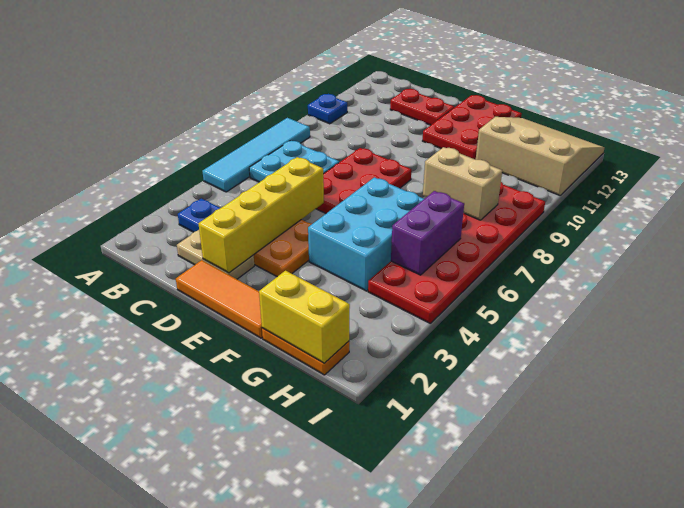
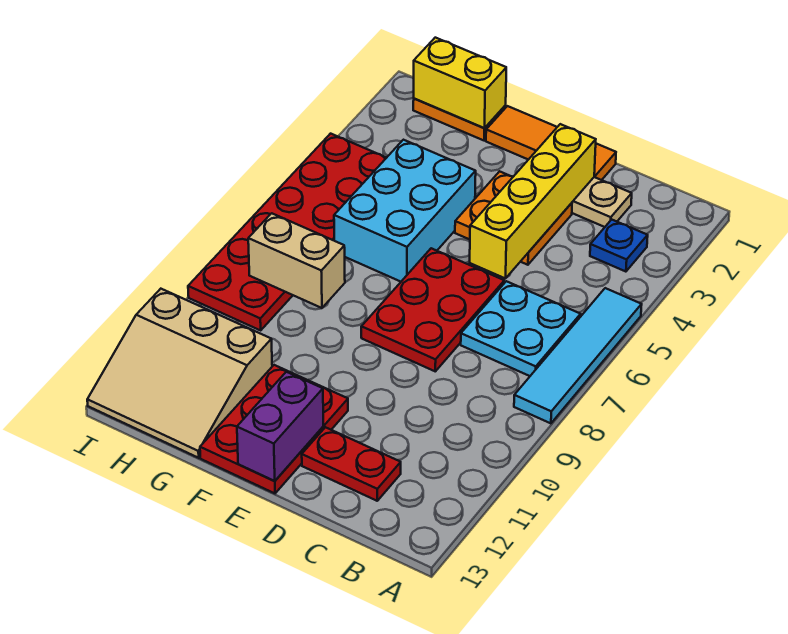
blue 1x1 plate [308,94,347,124] -> none
purple 1x2 brick [391,191,464,275] -> purple 1x2 brick moved to [237,372,324,481]

